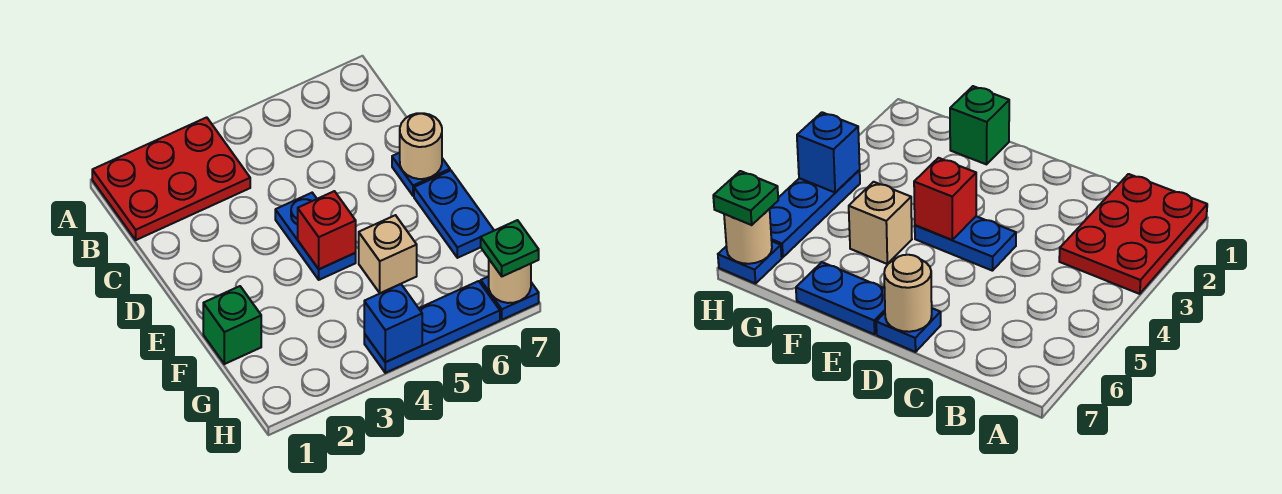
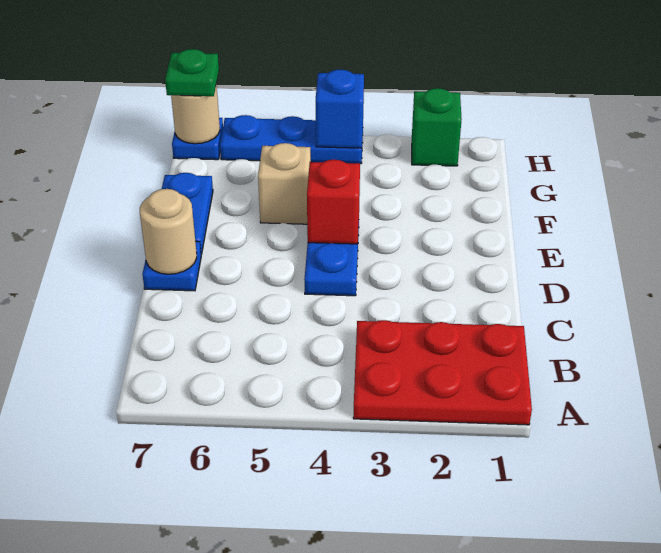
green 1x1 brick [203,286,261,364] -> green 1x1 brick moved to [412,88,462,166]

